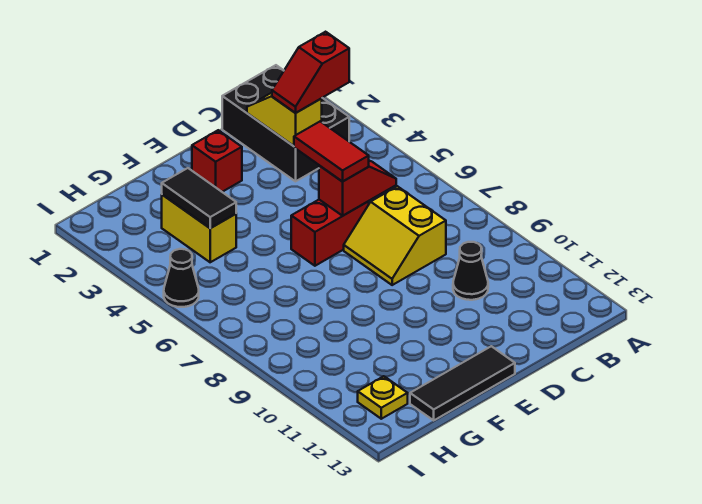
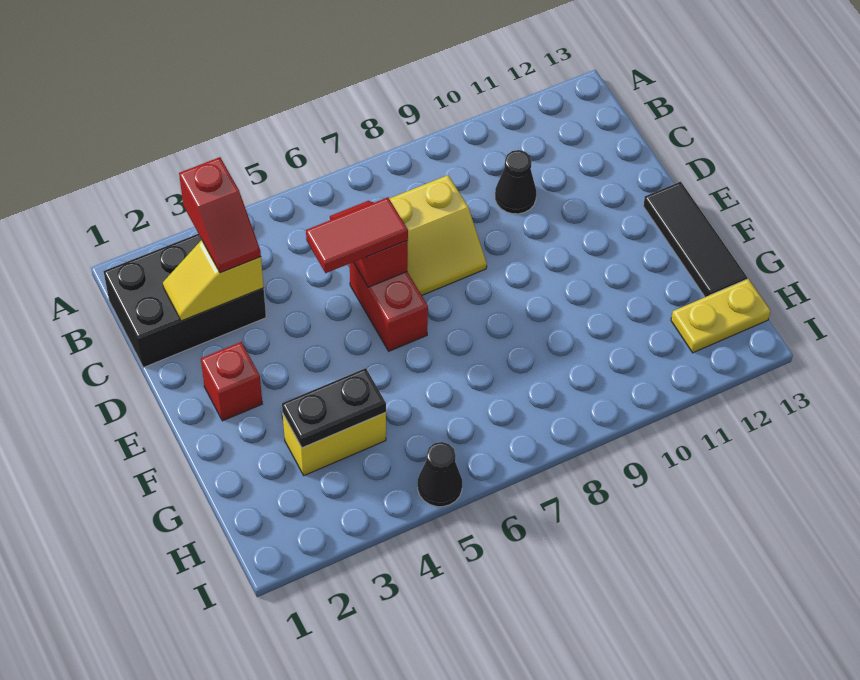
black 1x2 tile [162,168,236,228] -> black 1x2 plate [282,368,386,448]
yellow 1x1 plate [358,376,408,419] -> yellow 1x2 plate [671,279,770,353]

